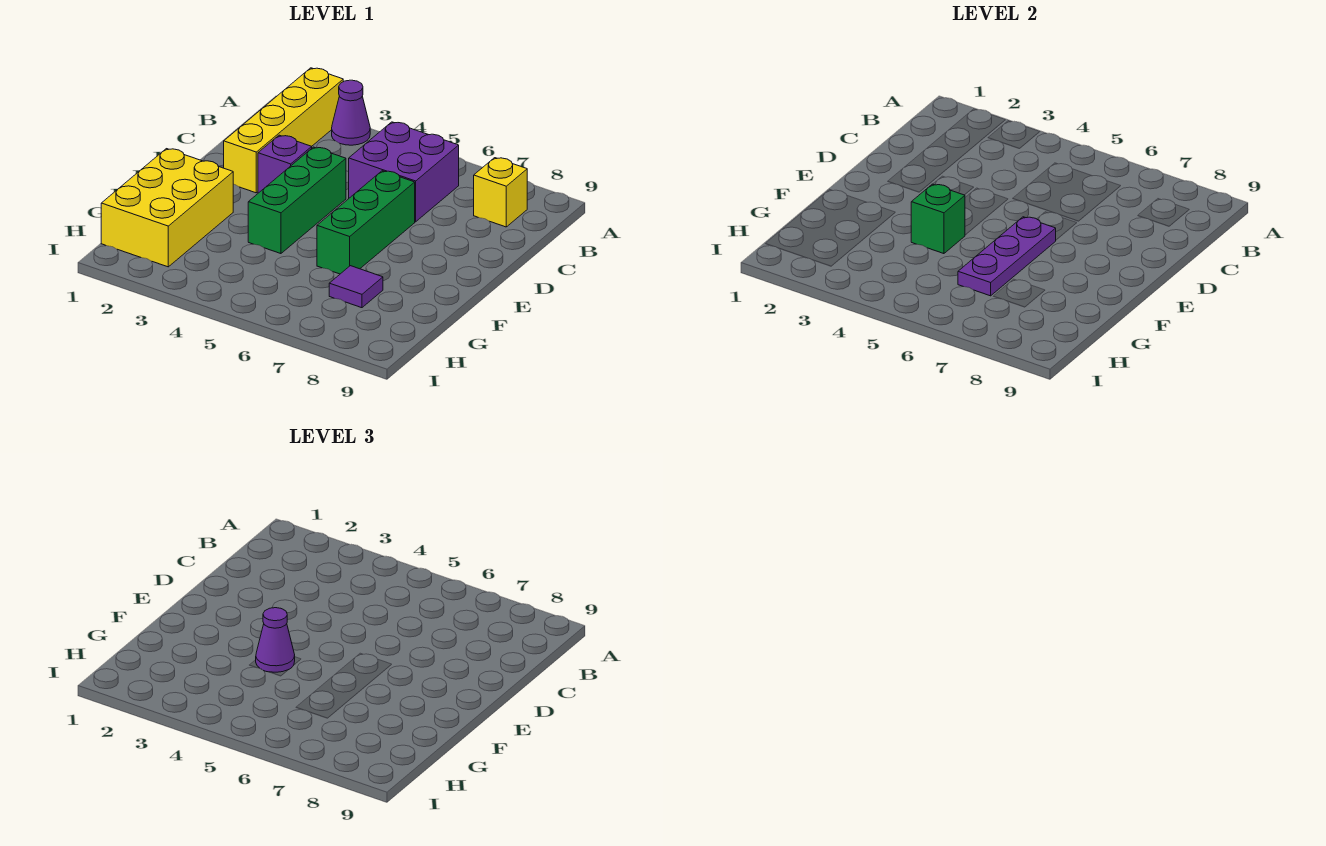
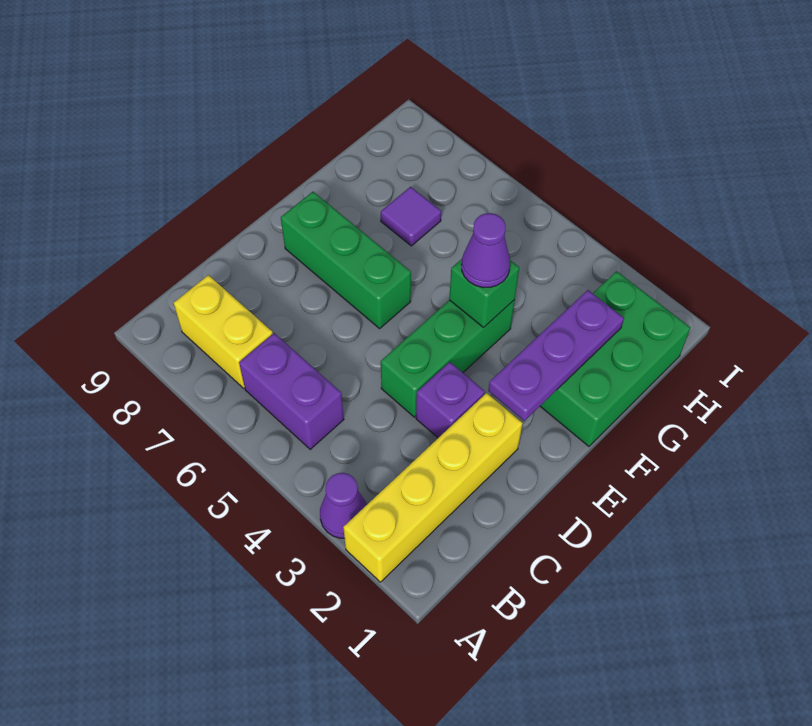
purple 2x2 brick [349,122,459,222] -> purple 1x2 brick [239,333,344,449]
yellow 1x1 brick [474,158,527,227] -> yellow 1x2 brick [174,275,273,388]
green 1x3 brick [317,171,415,274] -> green 1x3 brick turned to [281,192,411,329]
purple 1x3 plate [958,217,1056,296] -> purple 1x3 plate moved to [488,290,624,421]
yellow 2x3 brick [101,149,233,267] -> green 2x3 brick [540,271,691,446]

